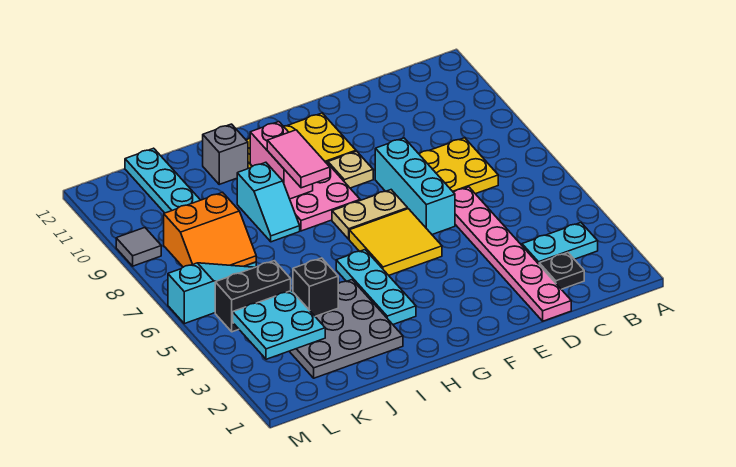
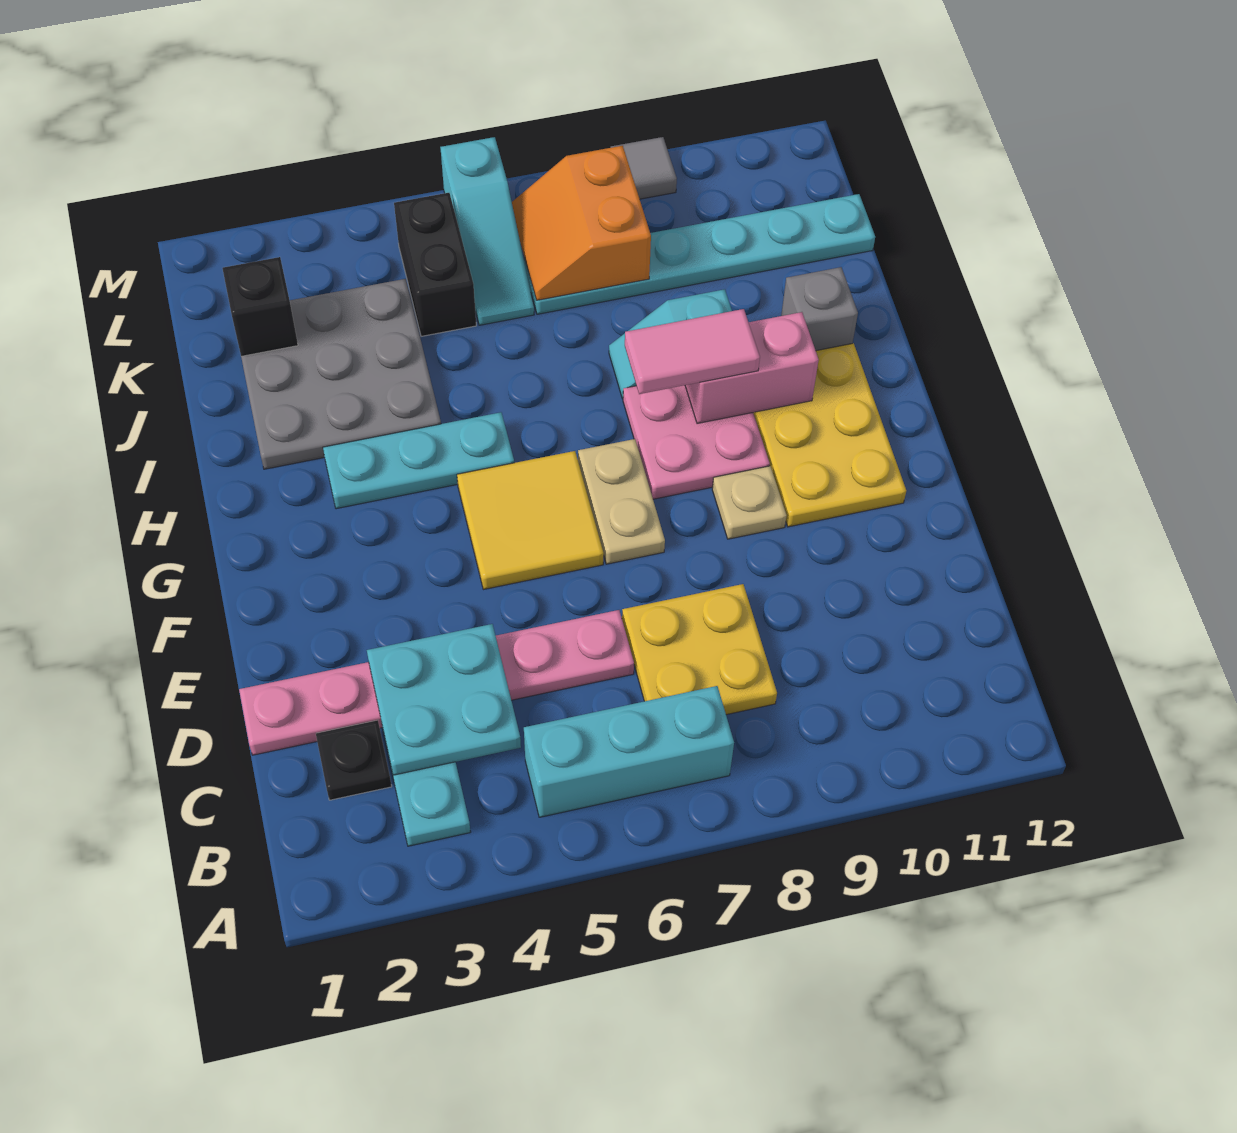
cyan 1x3 brick [375,138,455,234] -> cyan 1x3 brick moved to [524,686,734,817]
black 1x1 brick [293,258,338,316] -> black 1x1 brick moved to [222,257,298,356]
cyan 2x2 plate [233,291,325,359] -> cyan 2x2 plate moved to [367,624,521,775]

